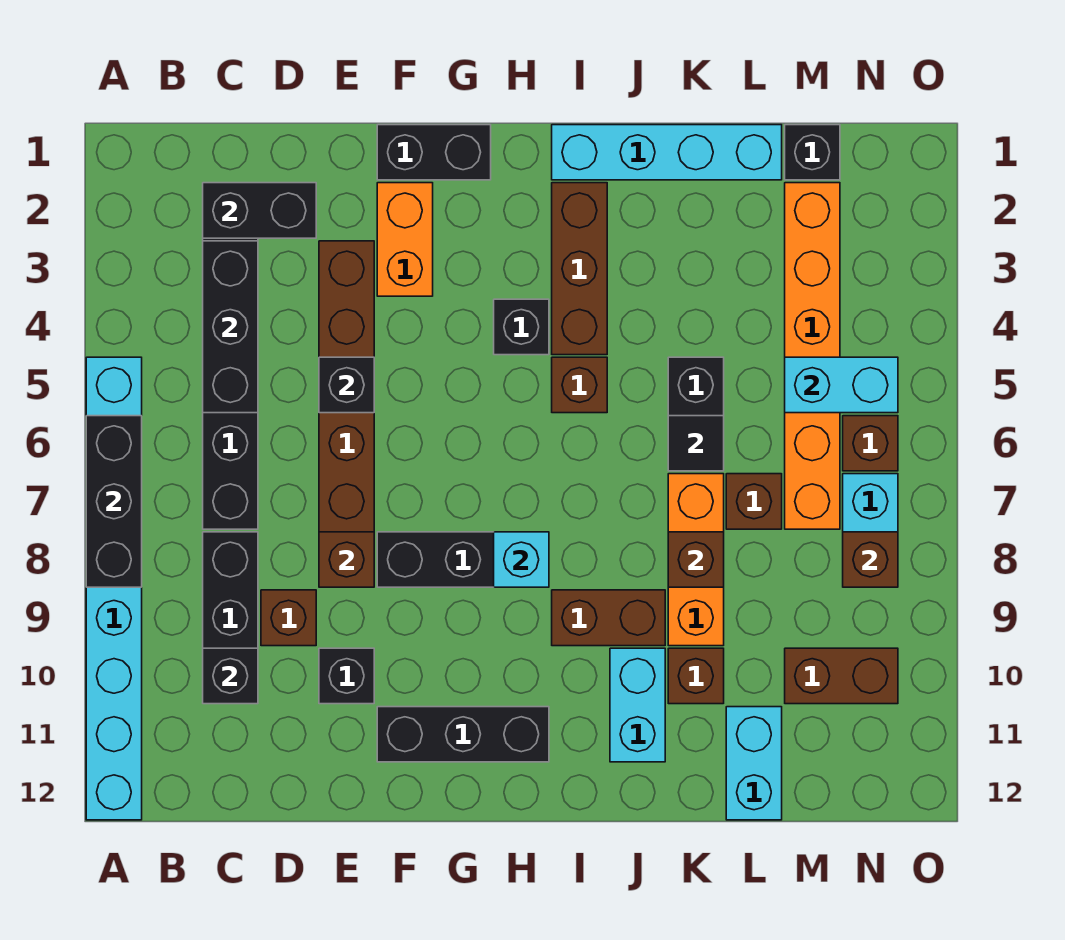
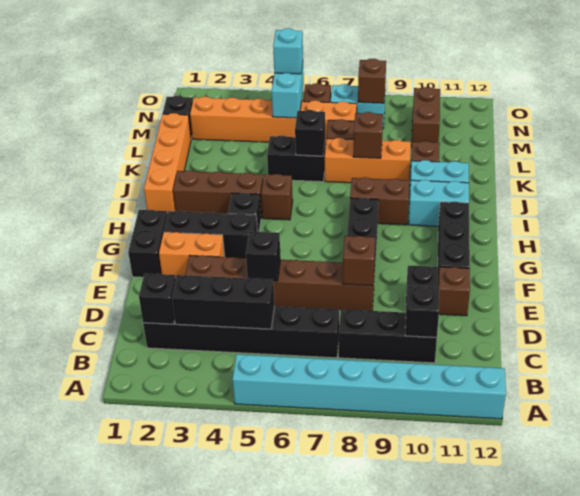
black 1x3 brick [86,416,142,587] -> black 1x3 brick moved to [164,211,257,258]
black 1x2 brick [203,183,316,238] -> black 1x1 brick [139,273,176,324]
brown 1x1 brick [261,590,316,646] -> brown 1x1 brick moved to [438,267,470,316]
cyan 1x1 brick [494,532,549,587] -> cyan 1x1 brick moved to [273,28,303,74]
cyan 1x4 brick [552,125,782,180] -> orange 1x4 brick [144,113,191,214]
brown 1x2 brick [552,590,665,646] -> brown 1x2 brick turned to [350,177,409,225]
black 1x1 tile [668,416,724,471] -> black 1x1 brick [295,110,325,156]
cyan 1x2 brick [726,707,782,820] -> cyan 1x2 brick moved to [409,180,469,226]

